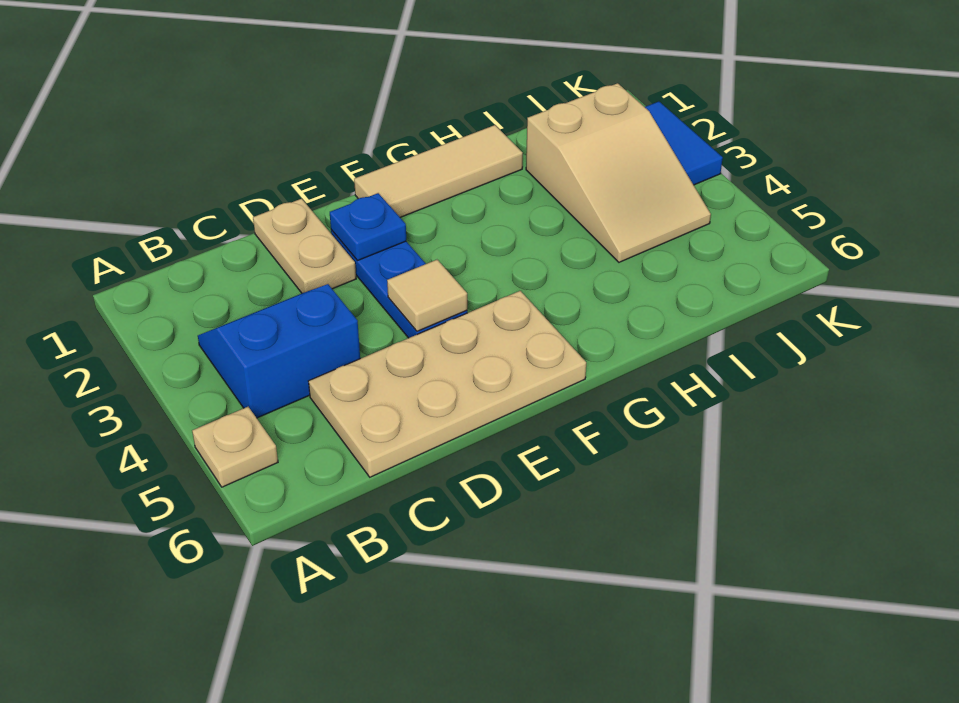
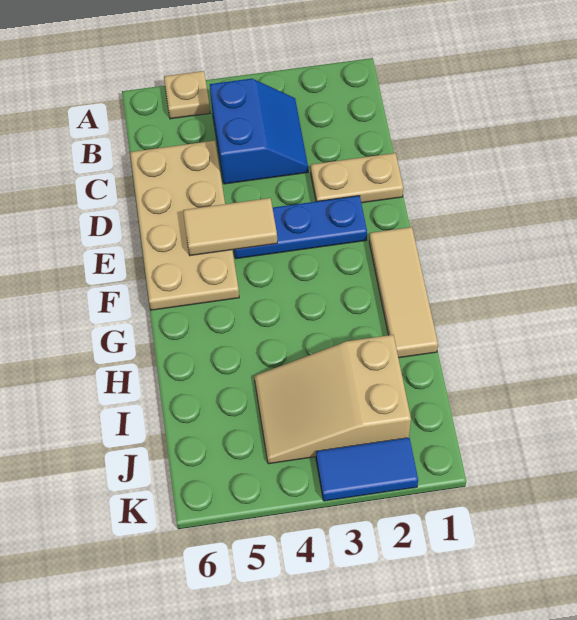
blue 1x1 plate [330,193,406,261] -> none
tan 1x1 tile [387,260,467,331] -> tan 1x2 tile [183,198,277,256]

